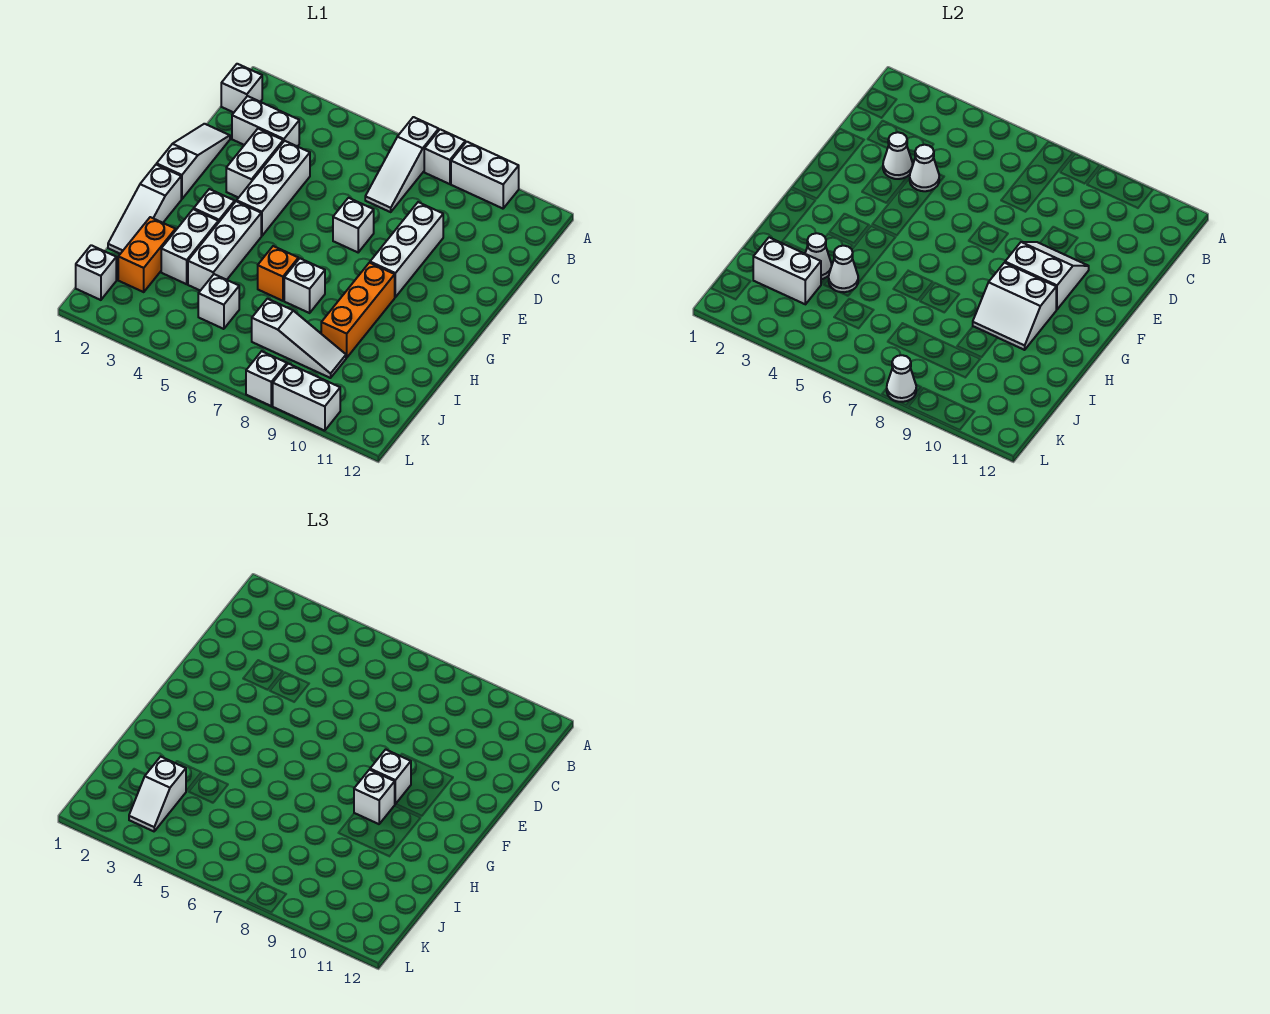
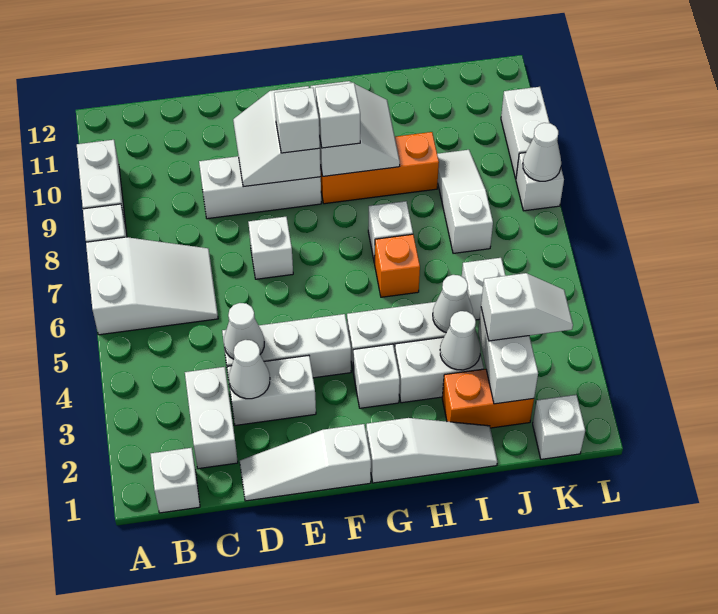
white 1x3 slope [365,117,439,212] -> white 2x3 slope [86,237,218,335]

